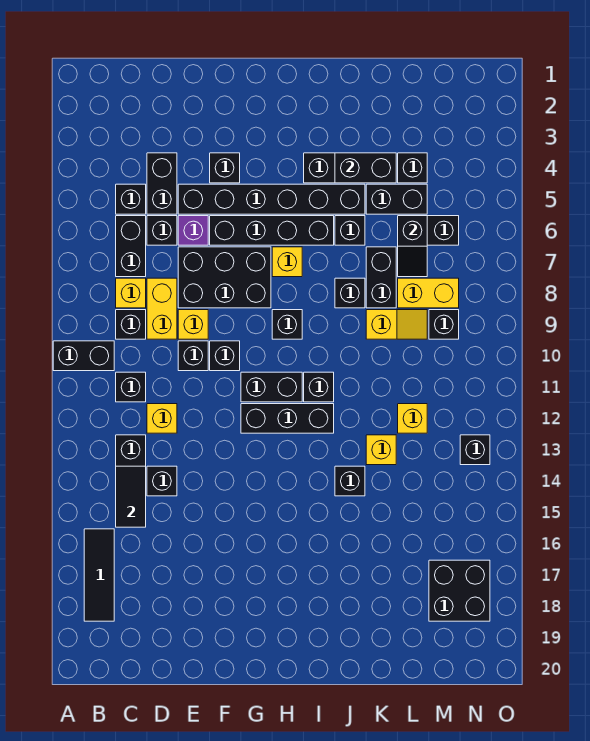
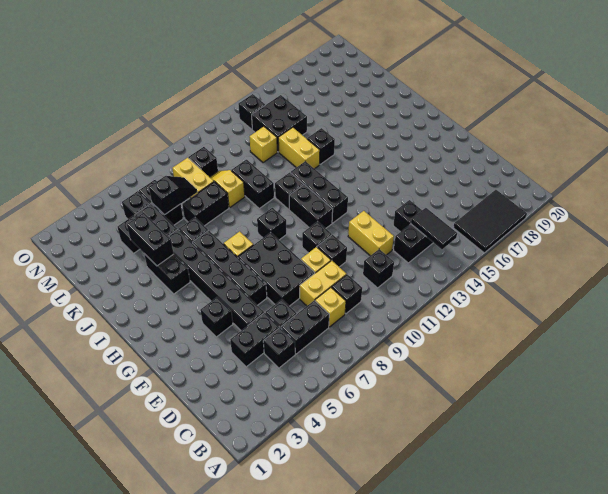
black 1x2 brick [53,341,114,371] -> black 1x2 brick moved to [231,160,274,208]
black 1x3 tile [84,529,114,621] -> black 2x3 tile [453,190,527,253]
black 1x2 tile [116,466,146,527] -> black 1x2 tile turned to [411,208,457,249]
yellow 1x1 brick [147,404,177,433] -> yellow 1x2 brick [348,211,394,256]
purple 1x1 brick [178,216,208,245] -> none
black 1x1 brick [335,278,365,308] -> black 1x1 brick moved to [122,191,151,219]
yellow 1x1 brick [366,435,396,465] -> yellow 1x2 brick [278,127,320,169]
black 2x2 brick [429,560,490,621] -> black 2x2 brick moved to [252,95,307,152]

